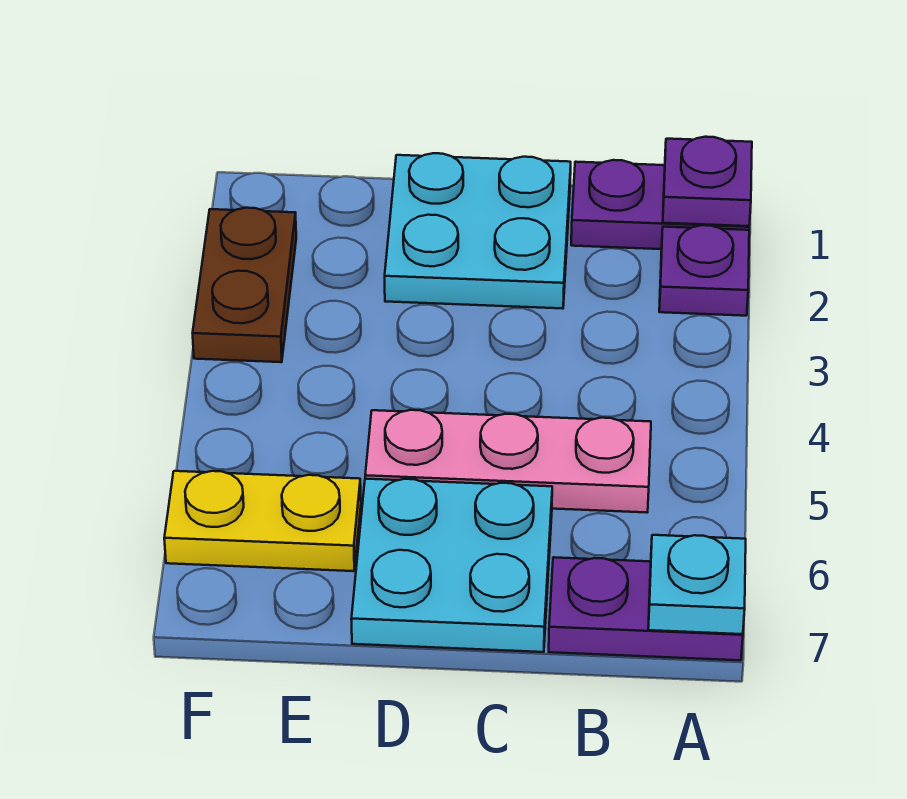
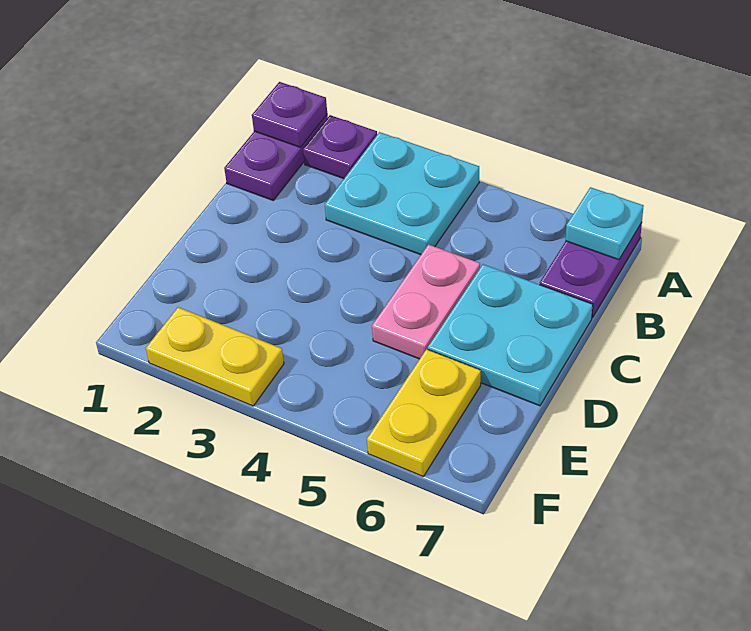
pink 1x3 plate [365,410,651,513] -> pink 1x2 plate [372,244,480,359]
cyan 2x2 plate [385,153,571,309] -> cyan 2x2 plate moved to [325,132,479,255]
brown 1x2 plate [193,208,296,362] -> yellow 1x2 plate [146,307,284,406]

